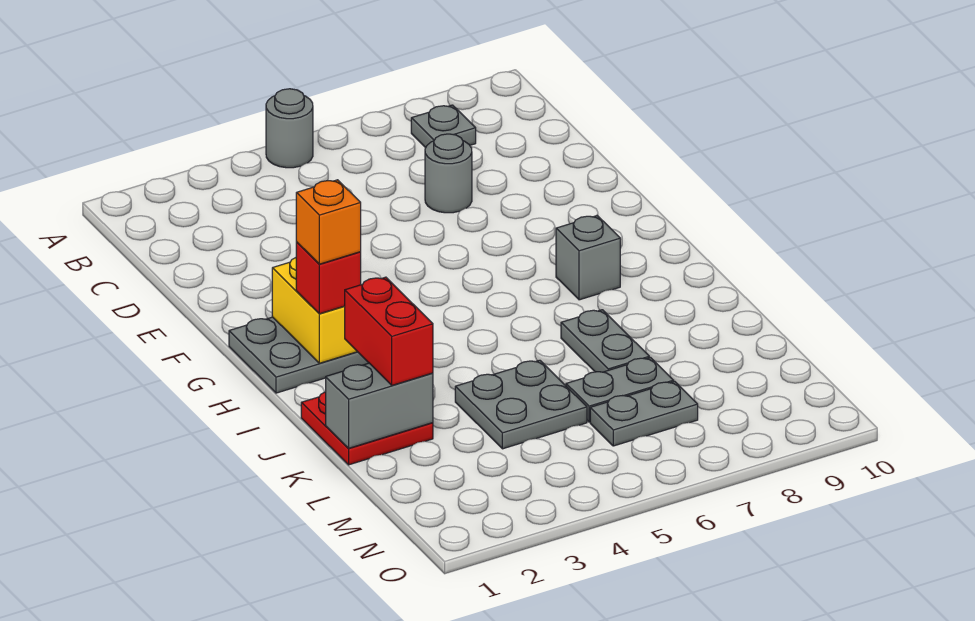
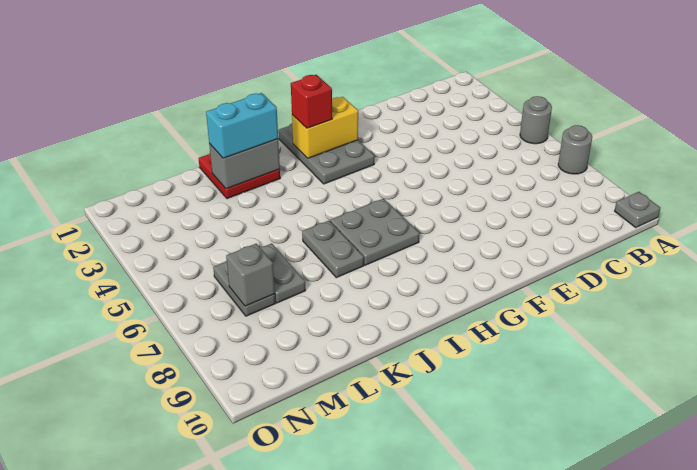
grey 1x1 plate [411,105,476,148] -> grey 1x1 plate moved to [615,192,660,227]
grey 1x1 round brick [425,134,472,213] -> grey 1x1 round brick moved to [558,125,592,174]
orange 1x1 brick [296,180,361,264] -> none
grey 1x1 brick [556,216,620,300] -> grey 1x1 brick moved to [226,244,275,306]
red 1x2 brick [345,277,433,385] -> cyan 1x2 brick [206,93,278,158]
grey 1x2 plate [561,310,649,372] -> grey 1x2 plate turned to [302,221,364,278]
grey 1x2 brick [326,363,433,448] -> grey 1x2 brick turned to [209,139,280,189]
grey 2x2 plate [455,360,587,449] -> grey 2x2 plate moved to [330,199,420,265]

